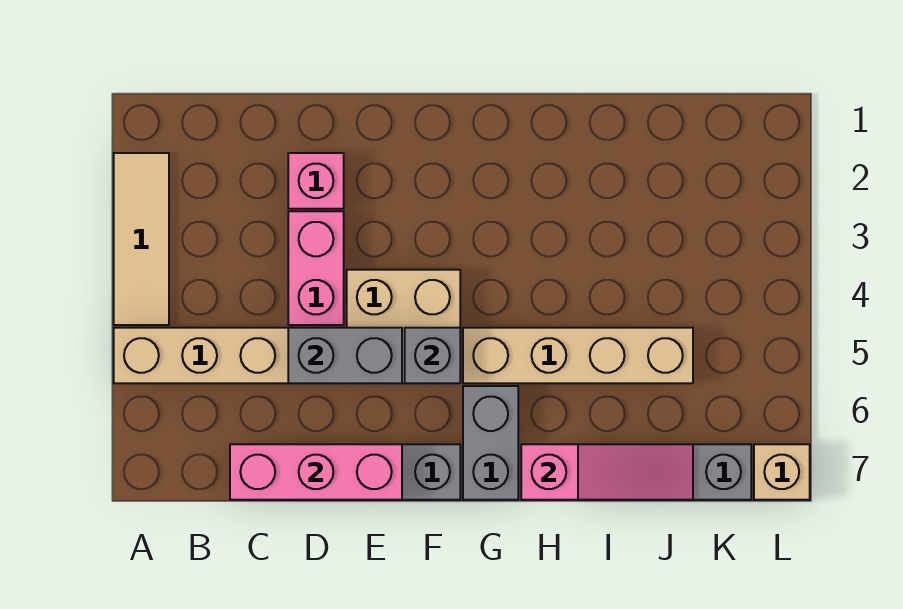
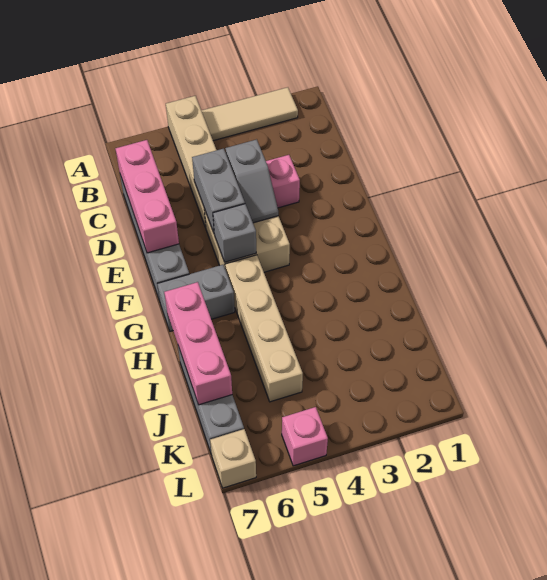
pink 1x1 brick [288,153,344,209] -> pink 1x1 brick moved to [282,407,328,466]
none -> grey 1x2 slope [225,139,278,223]
pink 1x3 slope [521,444,693,500] -> pink 1x3 brick [164,282,232,405]

